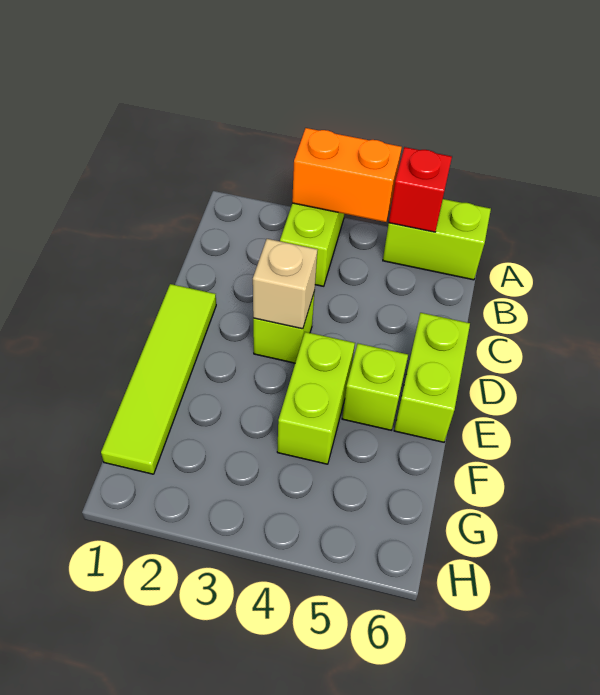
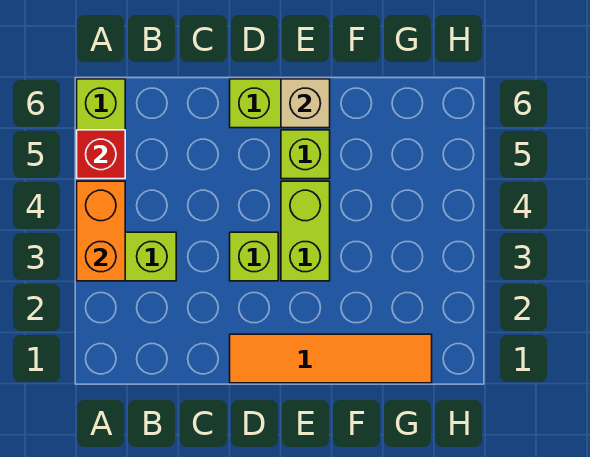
lime 1x4 tile [101,284,216,474] -> orange 1x4 tile [230,334,432,383]
tan 1x1 brick [253,239,317,329] -> tan 1x1 brick moved to [281,79,330,128]
lime 1x2 brick [277,332,355,464] -> lime 1x2 brick turned to [281,181,330,281]

